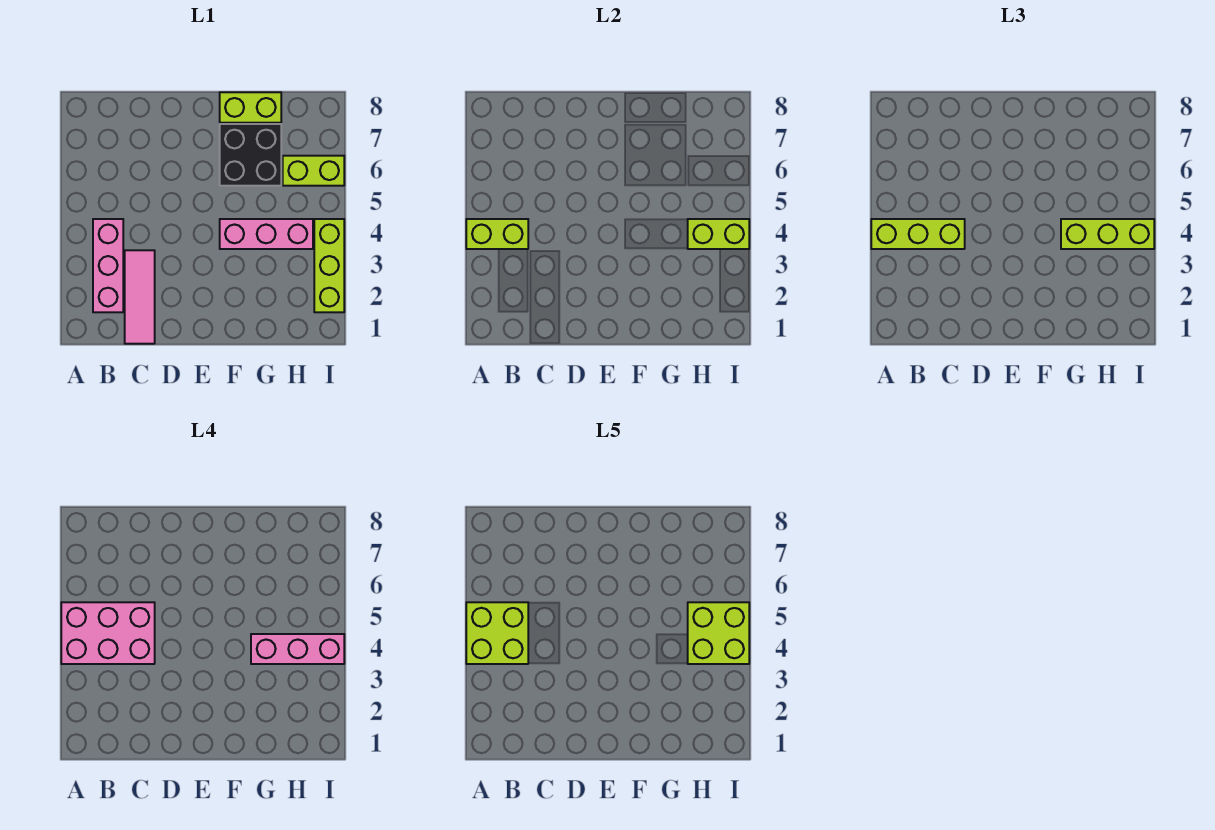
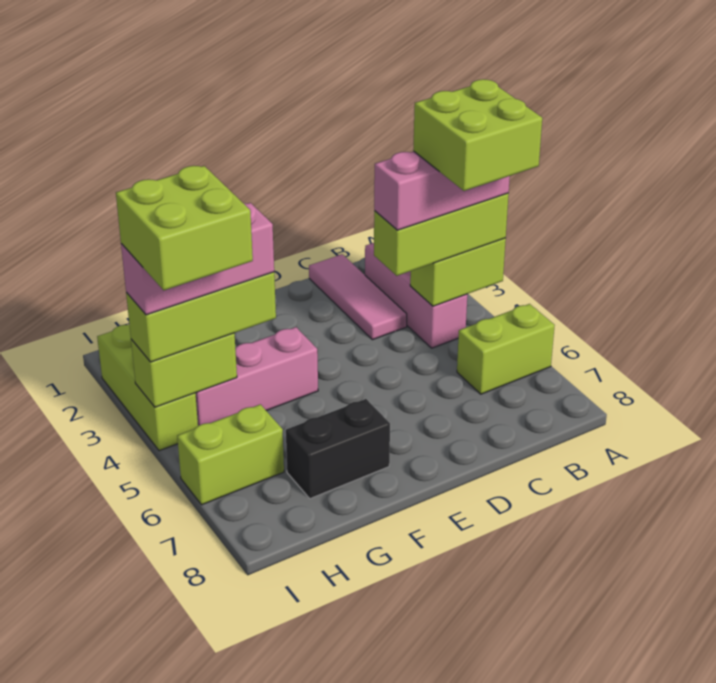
pink 2x3 brick [61,602,155,664] -> pink 1x3 brick [374,151,510,230]
black 2x2 brick [220,124,281,186] -> black 1x2 brick [286,399,390,499]
lime 1x2 brick [220,92,281,123] -> lime 1x2 brick moved to [457,304,555,394]

